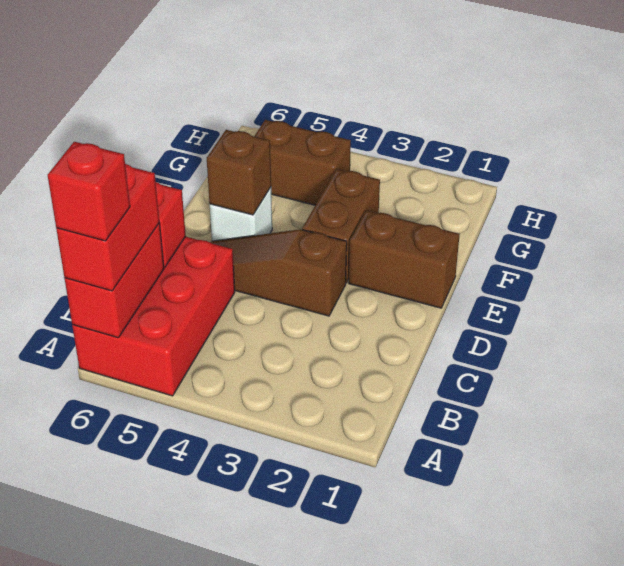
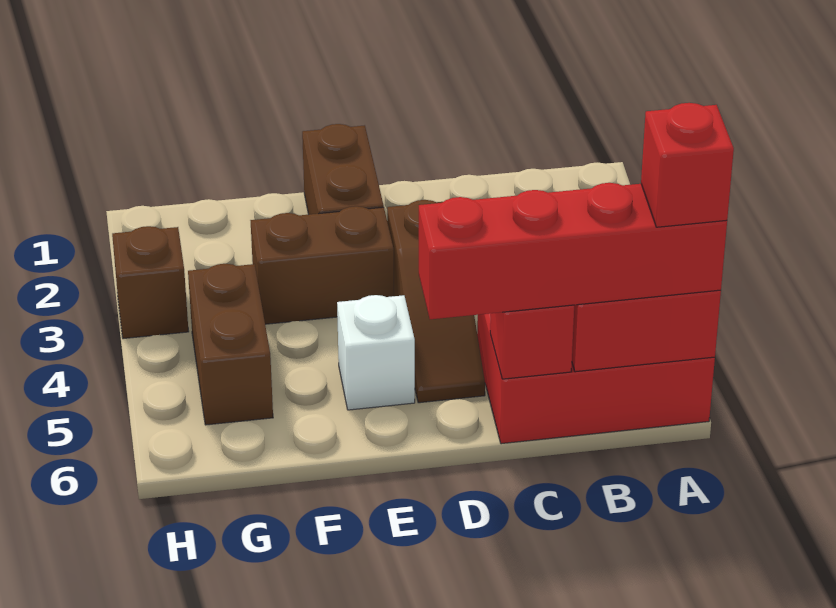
red 1x2 brick [56,164,159,291] -> red 1x4 brick [419,183,727,319]
brown 1x1 brick [207,130,271,215] -> brown 1x1 brick moved to [112,226,189,339]

